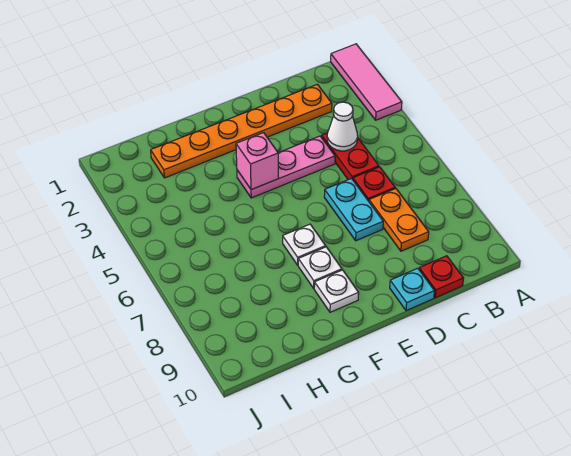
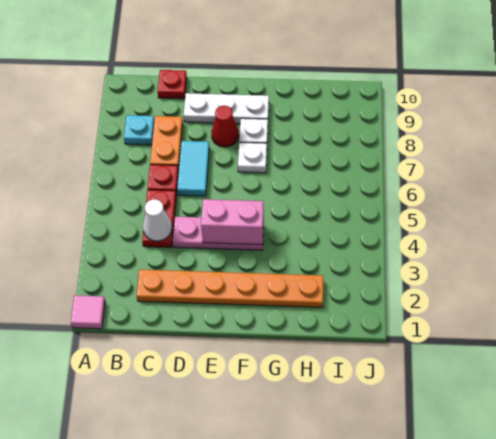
pink 1x3 tile [331,44,402,120] -> pink 1x1 tile [71,295,105,329]
cyan 1x2 plate [324,179,383,241] -> cyan 1x2 tile [177,141,209,196]
cyan 1x1 plate [390,268,434,311] -> cyan 1x1 plate moved to [124,115,154,145]
none -> red 1x1 cone [211,105,239,147]
pink 1x1 brick [236,133,278,190] -> pink 1x2 brick [201,199,264,245]
white 1x1 plate [314,270,359,312] -> white 1x3 plate [184,93,269,123]

